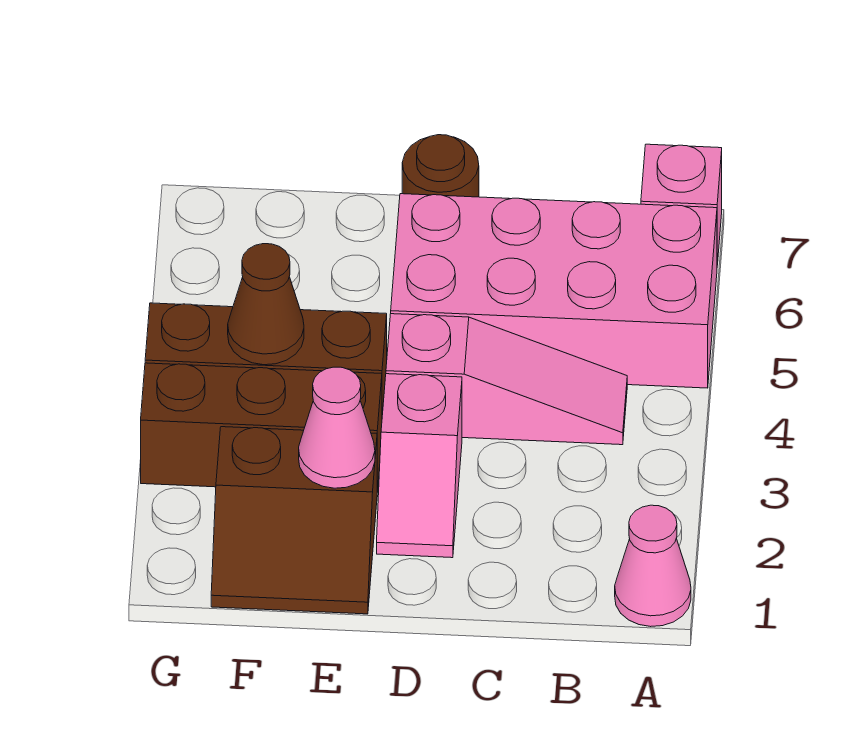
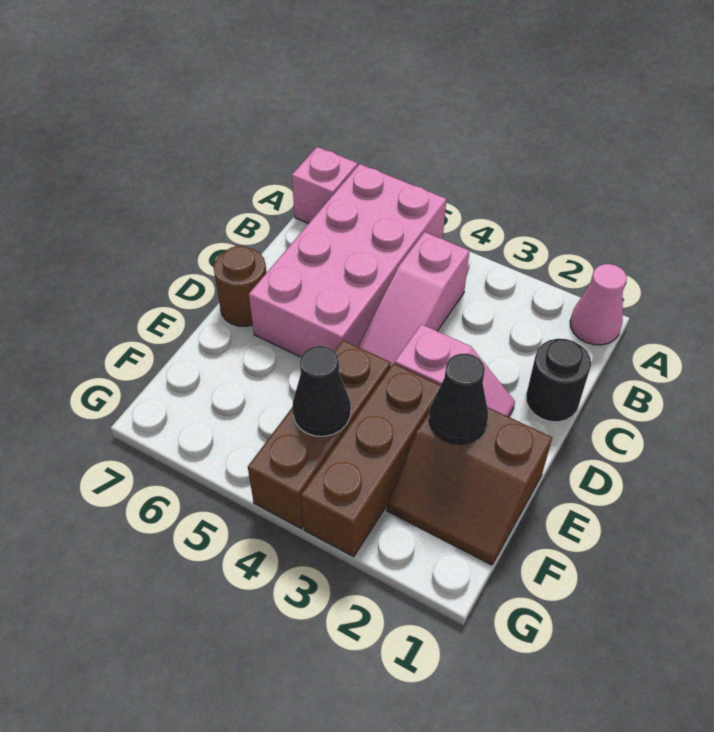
pink 1x3 slope [386,314,627,445] -> pink 1x3 slope turned to [358,232,470,366]
none -> black 1x1 round brick [526,339,591,422]
brown 2x2 slope [211,427,377,614] -> brown 2x2 slope turned to [387,407,553,565]
pink 1x1 cone [299,367,375,488] -> black 1x1 cone [429,354,488,444]
brown 1x1 cone [228,244,304,365] -> black 1x1 cone [292,346,351,436]

